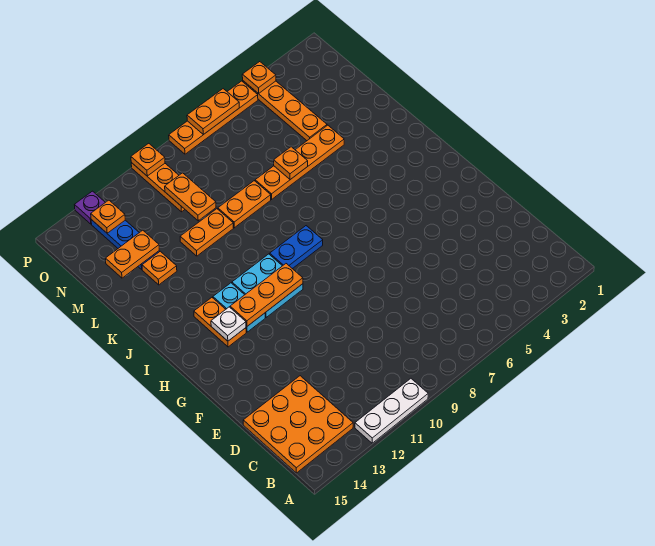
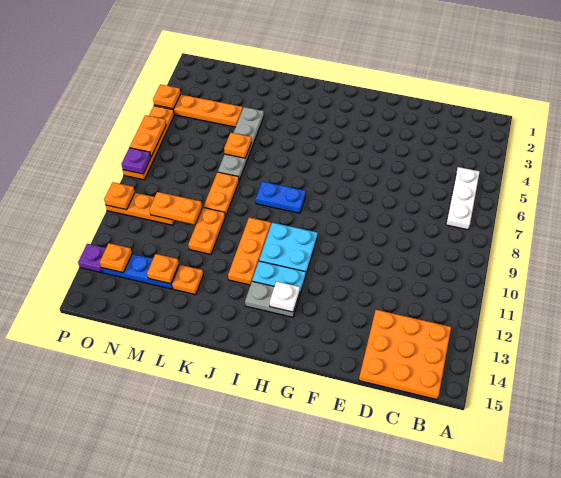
white 1x3 plate [355,379,428,443] -> white 1x3 plate moved to [446,167,479,230]
orange 1x3 plate [230,264,303,326] -> orange 1x3 plate moved to [228,218,271,285]
orange 1x2 plate [194,298,246,347] -> grey 1x2 plate [245,281,299,317]
blue 1x2 plate [270,226,323,269] -> blue 1x2 plate turned to [256,182,306,213]
orange 1x4 plate [255,125,344,199] -> grey 1x4 plate [218,107,264,180]
orange 1x2 plate [105,230,159,278] -> orange 1x1 plate [147,254,179,284]
none -> purple 1x1 plate [122,148,151,174]

